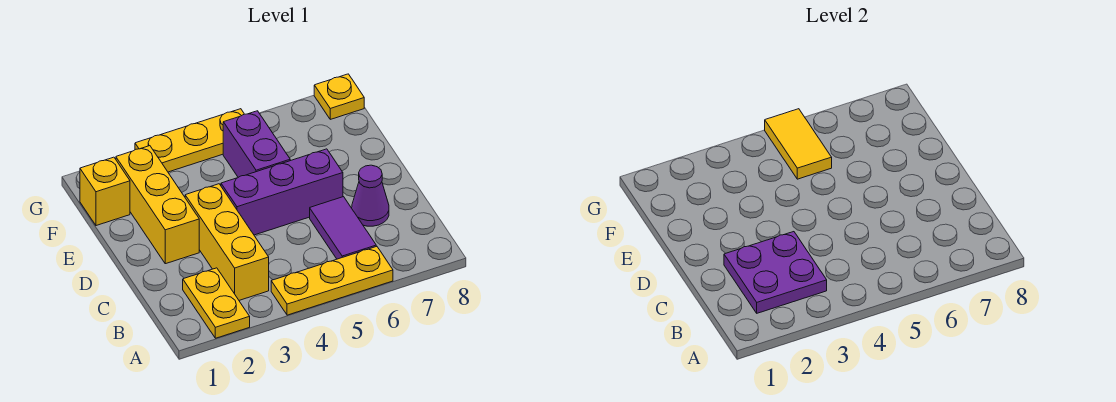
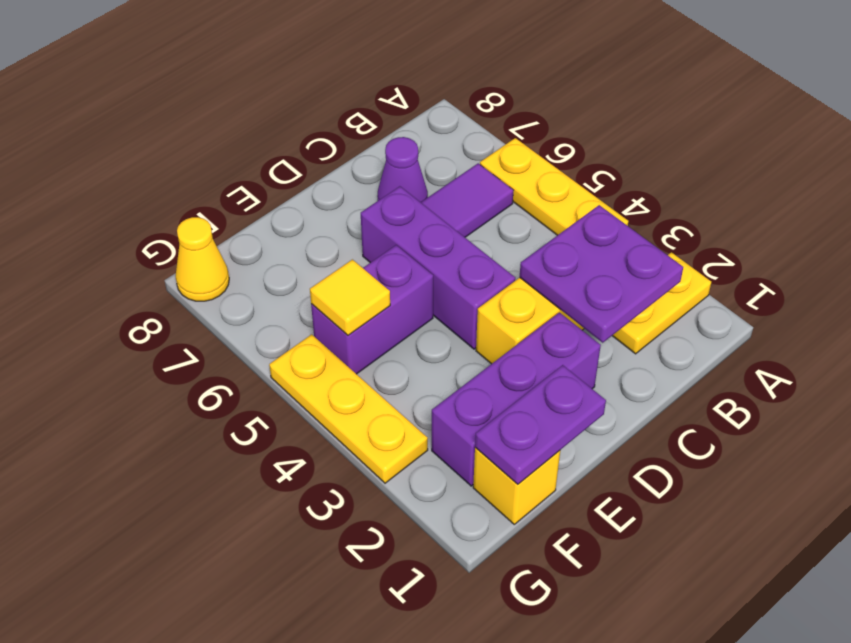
yellow 1x3 brick [116,146,199,264] -> purple 1x3 brick [432,312,601,486]
none -> purple 1x2 plate [475,365,606,484]
yellow 1x2 tile [765,109,832,179] -> yellow 1x1 tile [310,260,390,335]
yellow 1x1 plate [314,74,364,119] -> yellow 1x1 cone [175,217,229,301]

